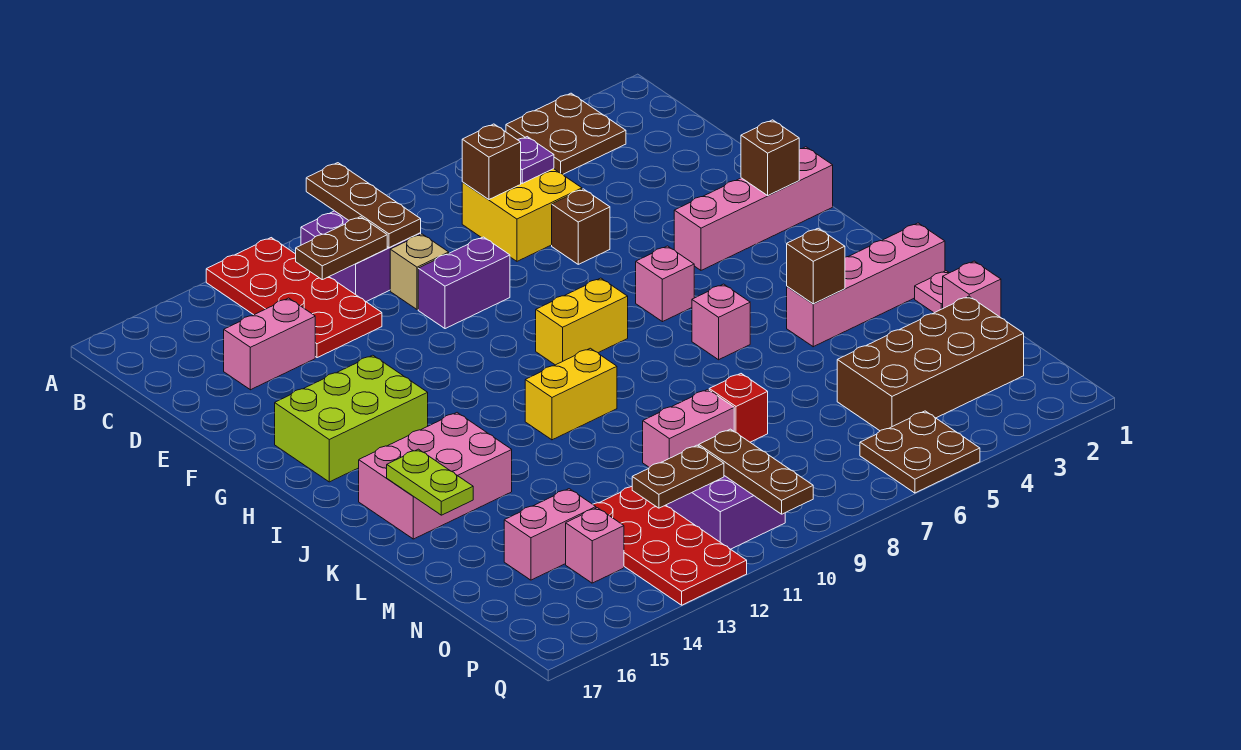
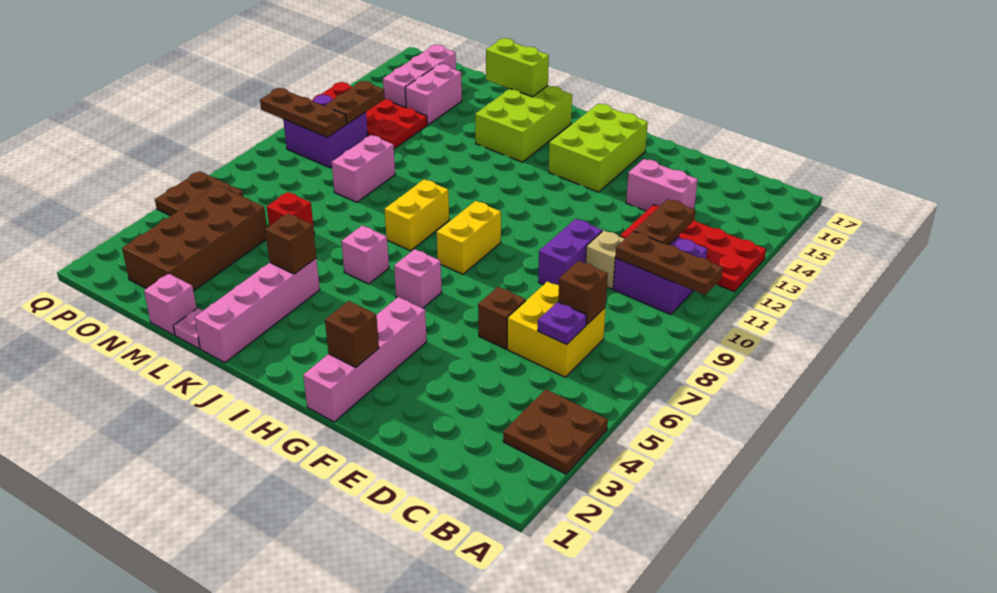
pink 1x2 brick [224,298,315,390] -> pink 1x2 brick turned to [626,159,698,211]
yellow 1x2 brick [525,348,617,440] -> yellow 1x2 brick moved to [385,179,449,251]
pink 2x3 brick [359,413,512,539] -> lime 2x3 brick [475,86,572,162]
lime 1x2 plate [387,449,473,515] -> lime 1x2 brick [486,38,549,97]
red 1x1 brick [709,374,768,442] -> red 1x1 brick moved to [267,192,314,231]
pink 1x1 brick [566,508,624,583] -> pink 1x3 brick [383,45,456,108]

